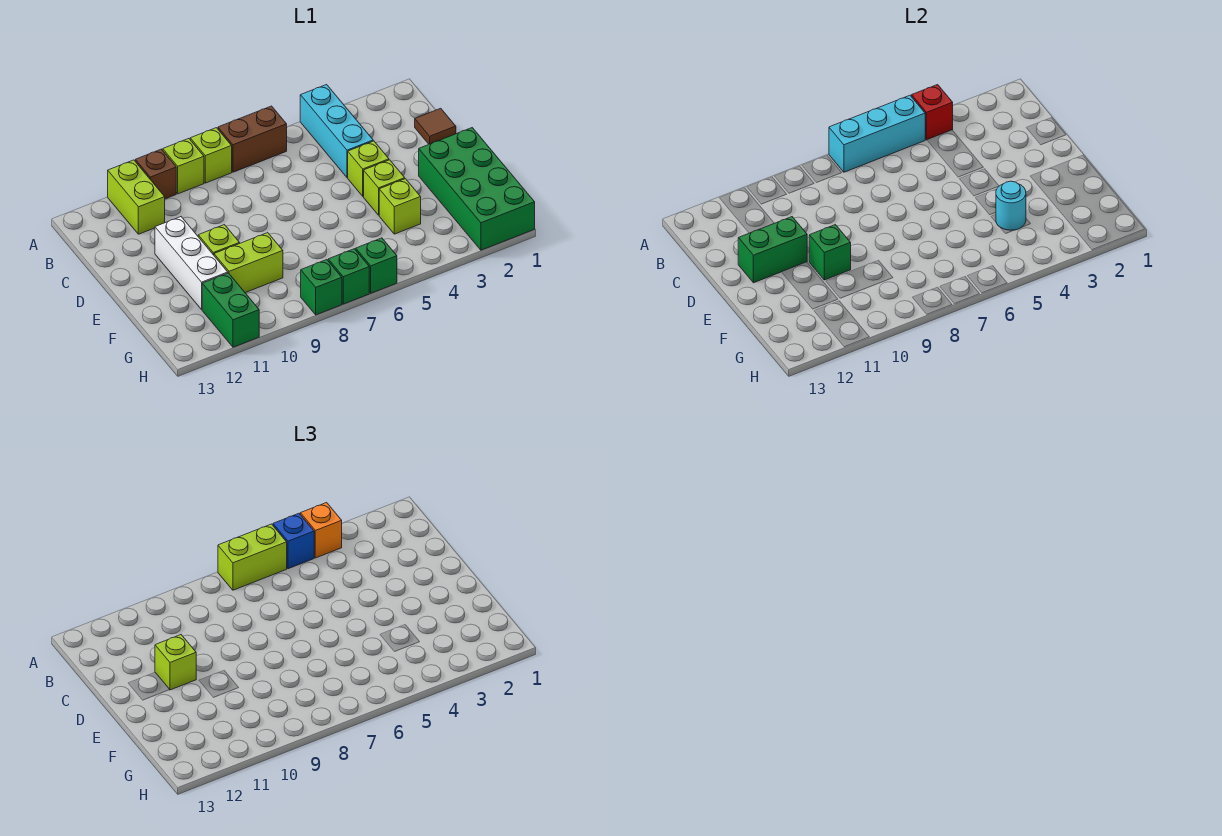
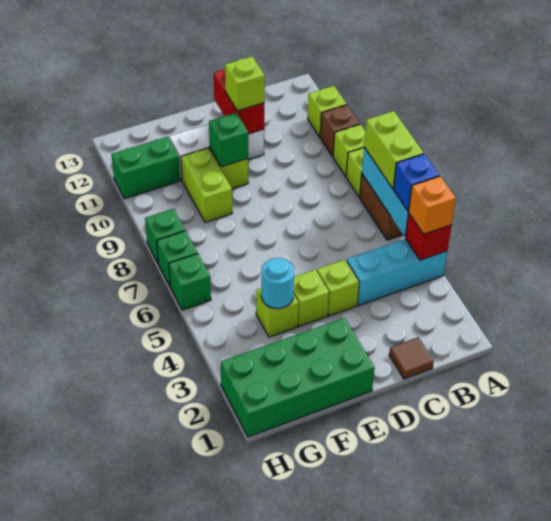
lime 1x2 brick [108,160,165,234] -> lime 1x1 brick [308,86,347,137]
green 1x2 brick [738,217,807,283] -> red 1x2 brick [214,69,264,134]

